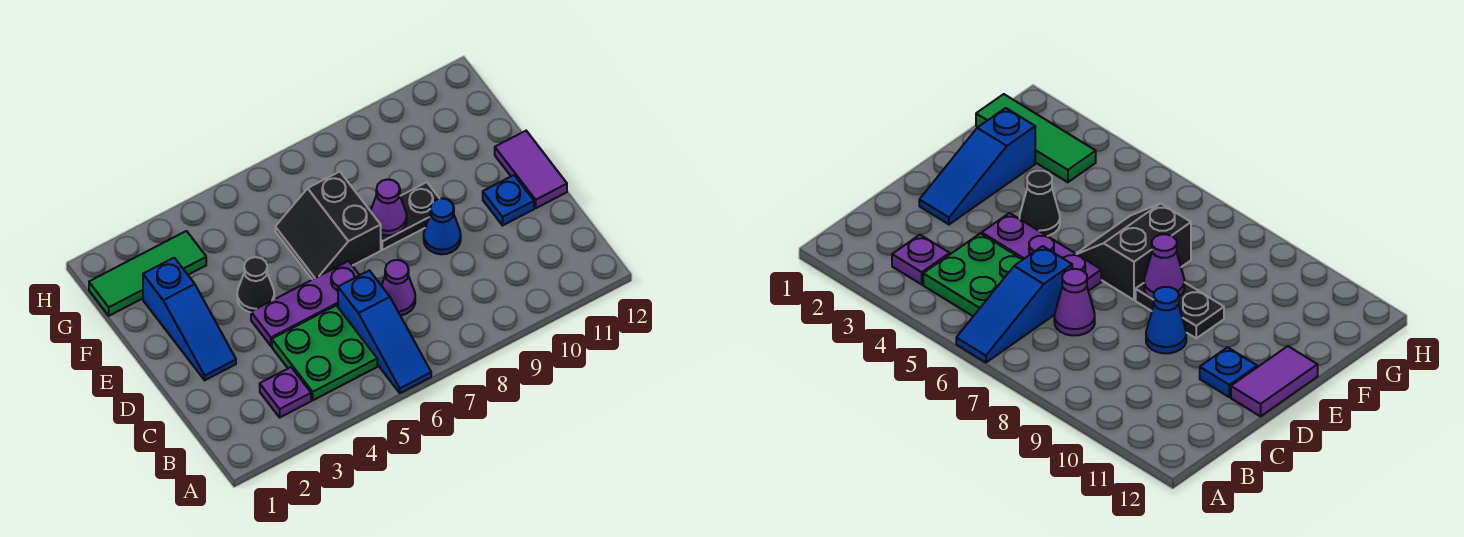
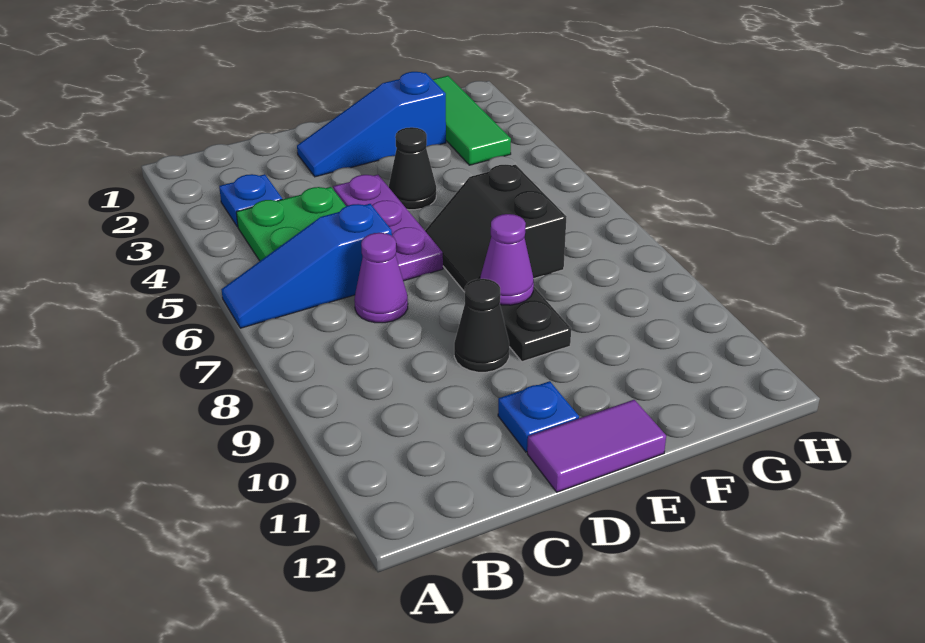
purple 1x1 plate [260,367,311,417] -> blue 1x1 plate [219,174,282,227]
blue 1x1 cone [424,198,461,254] -> black 1x1 cone [454,279,509,372]
black 2x2 slope [275,172,381,280] -> black 2x2 slope turned to [425,165,566,292]

